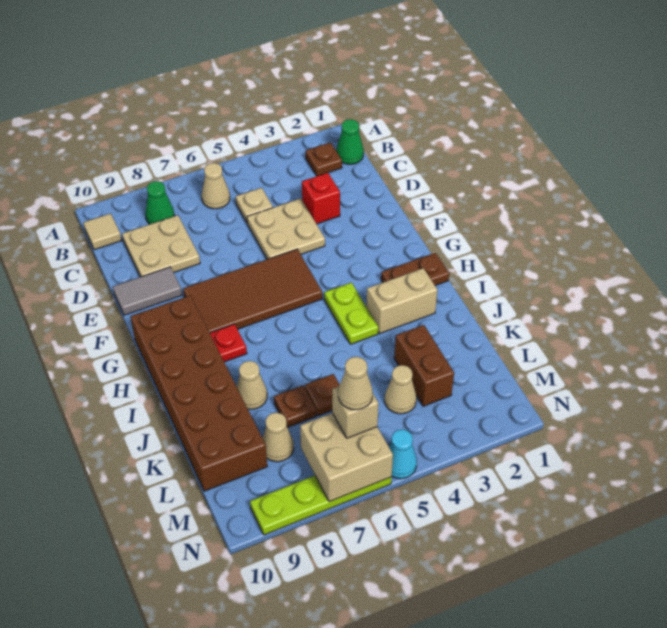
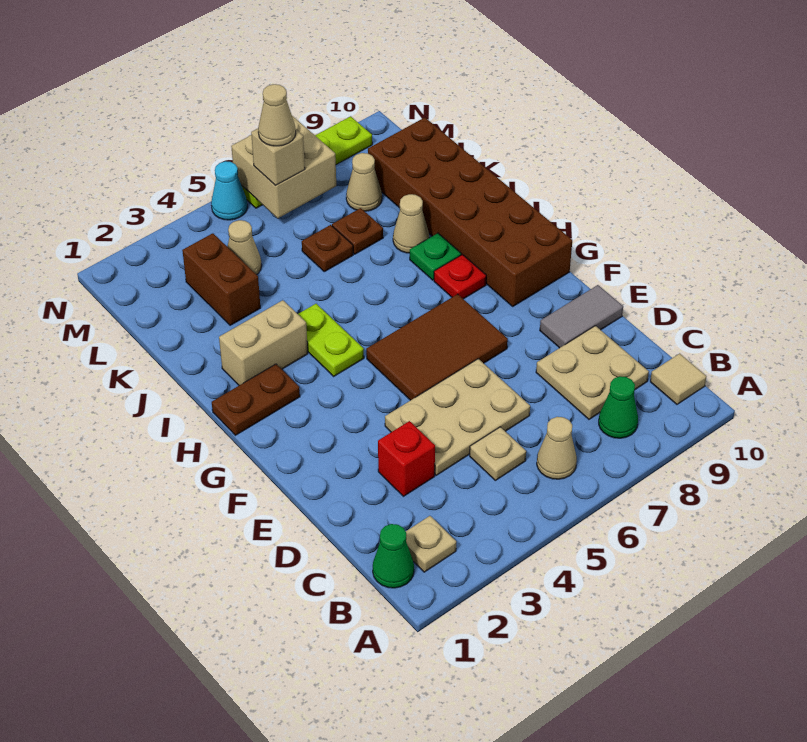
brown 1x1 plate [305,142,342,176] -> tan 1x1 plate [406,516,456,572]
tan 2x2 plate [247,198,325,259] -> tan 2x3 plate [385,359,530,475]
brown 2x4 tile [183,249,322,333] -> brown 2x3 tile [366,294,508,400]
none -> green 1x1 plate [410,233,461,280]

